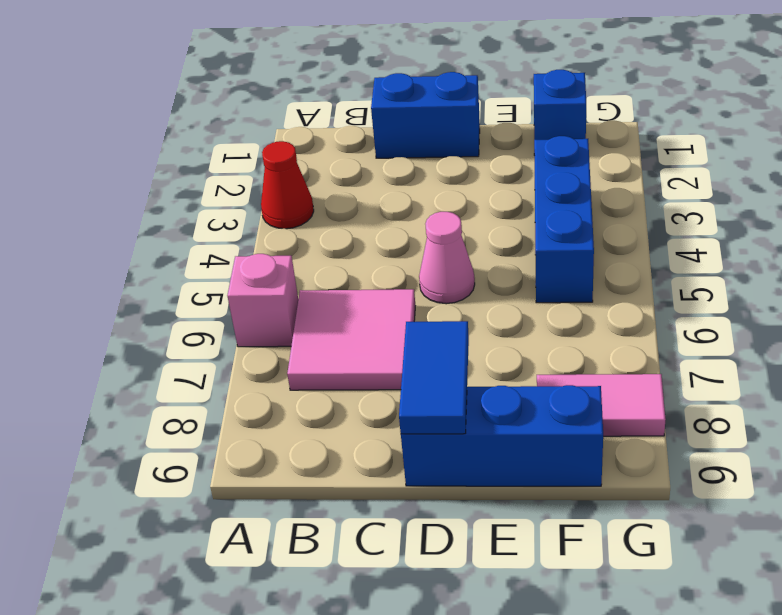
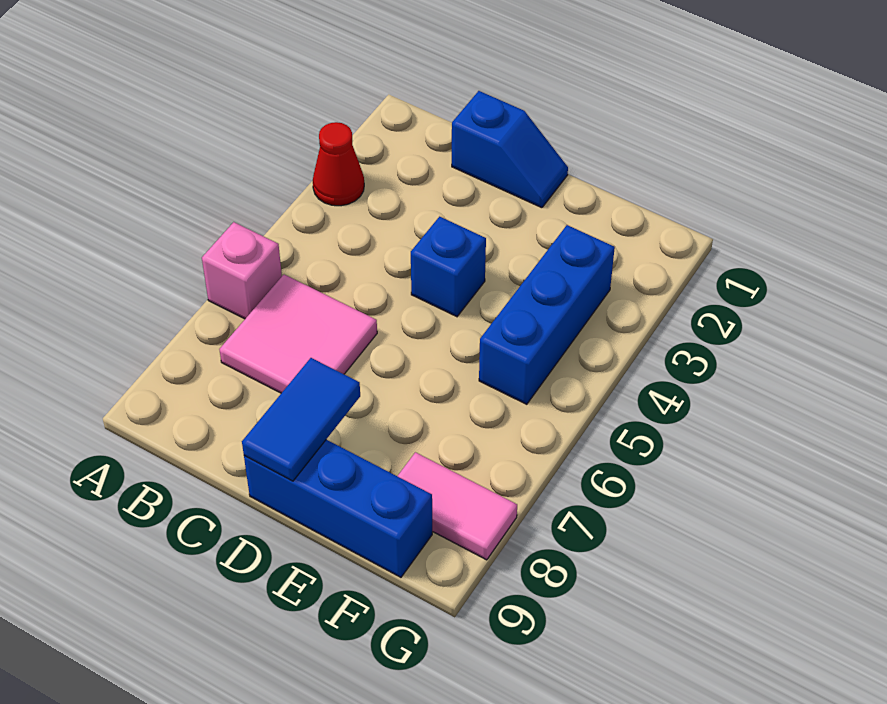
blue 1x2 brick [371,72,480,158] -> blue 1x2 slope [452,91,568,208]
pink 1x1 cone [419,212,475,304] -> none
blue 1x1 brick [534,70,586,155] -> blue 1x1 brick moved to [411,217,486,317]

